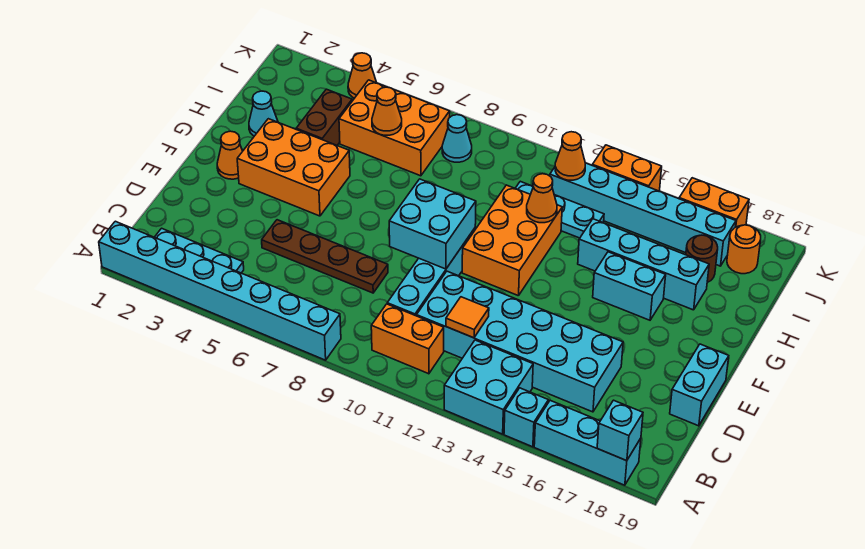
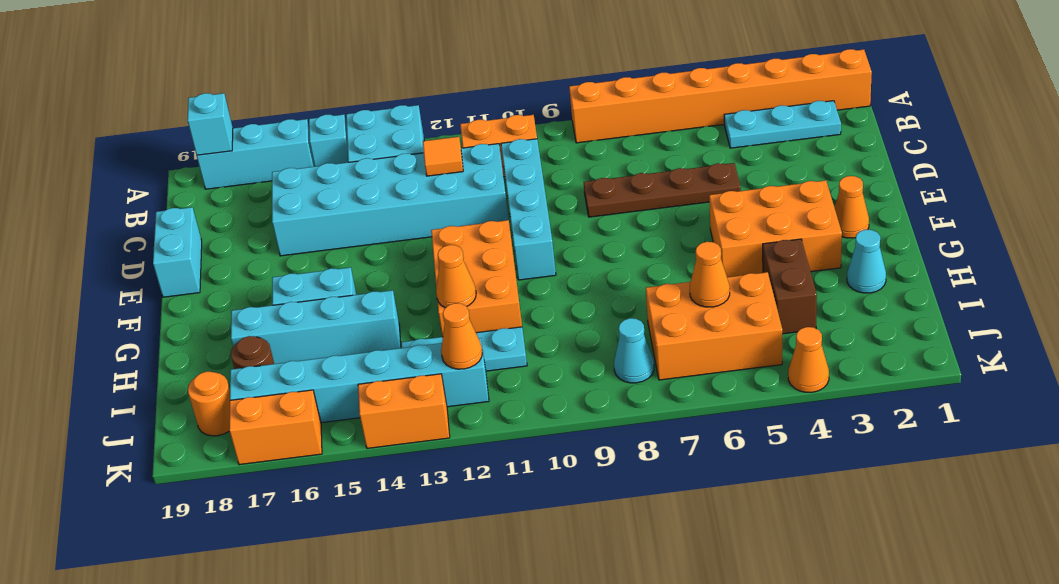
cyan 1x8 brick [99,221,341,360] -> orange 1x8 brick [569,49,872,143]
cyan 2x2 brick [389,179,476,269] -> none

